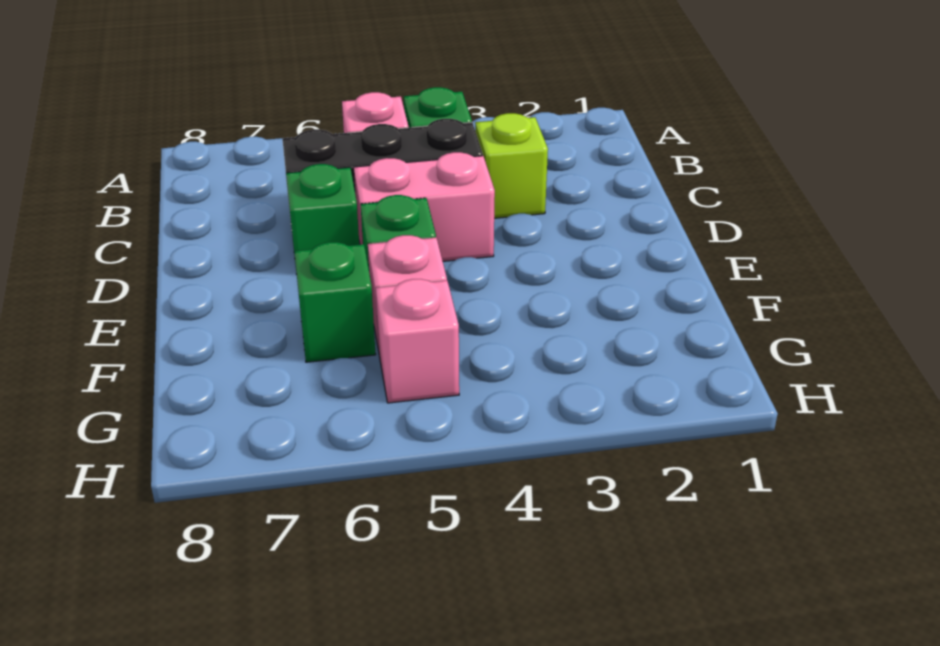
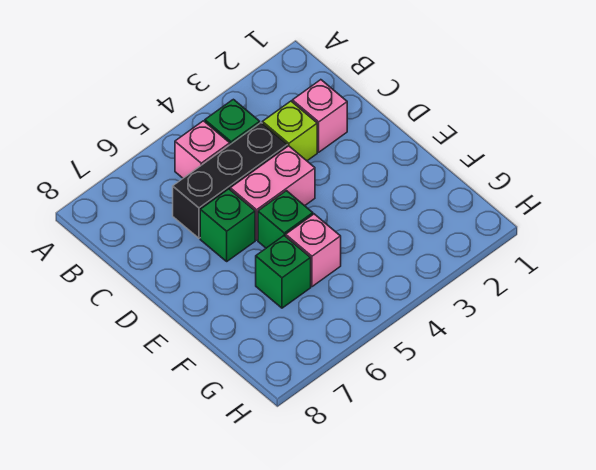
pink 1x1 brick [376,279,459,403] -> pink 1x1 brick moved to [292,80,347,152]

